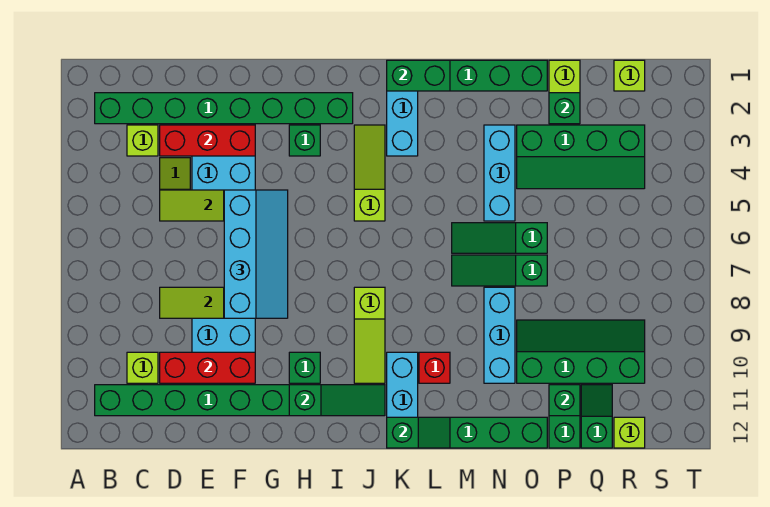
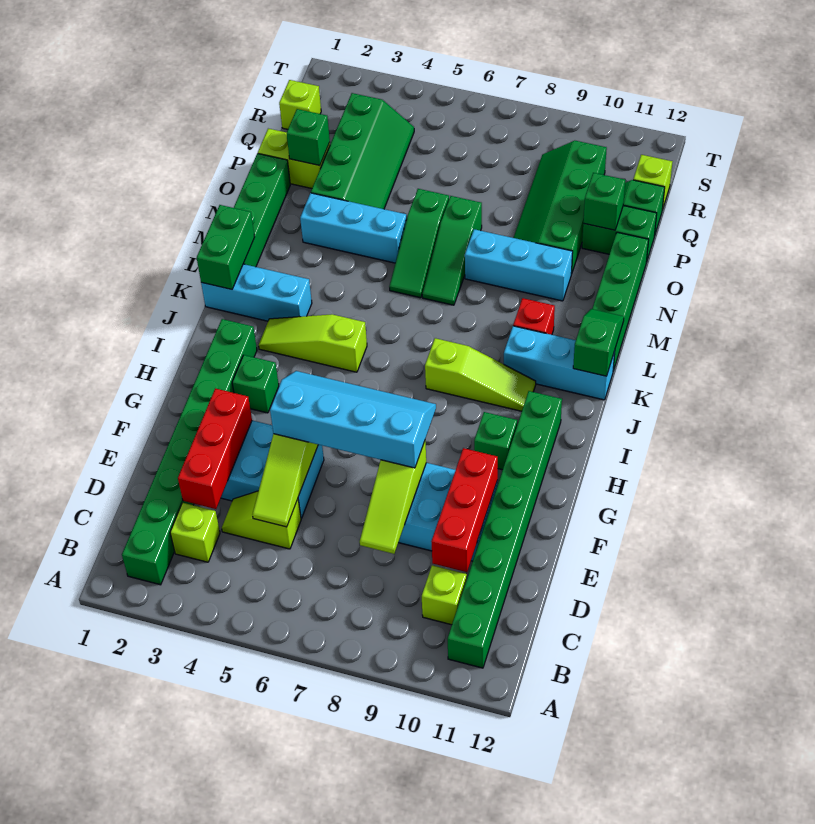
green 1x3 slope [289,385,385,416] -> none

